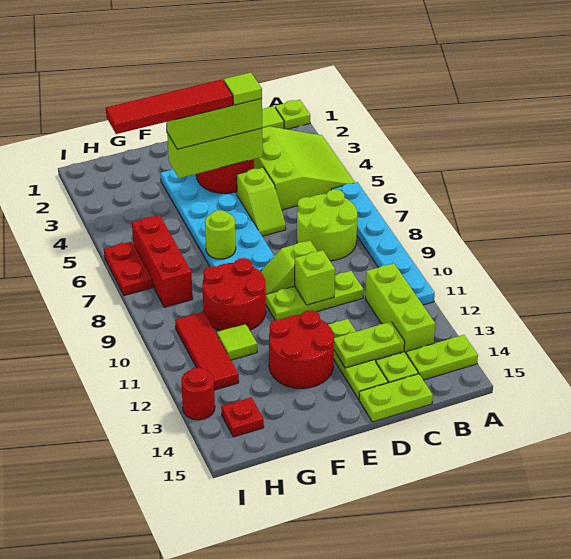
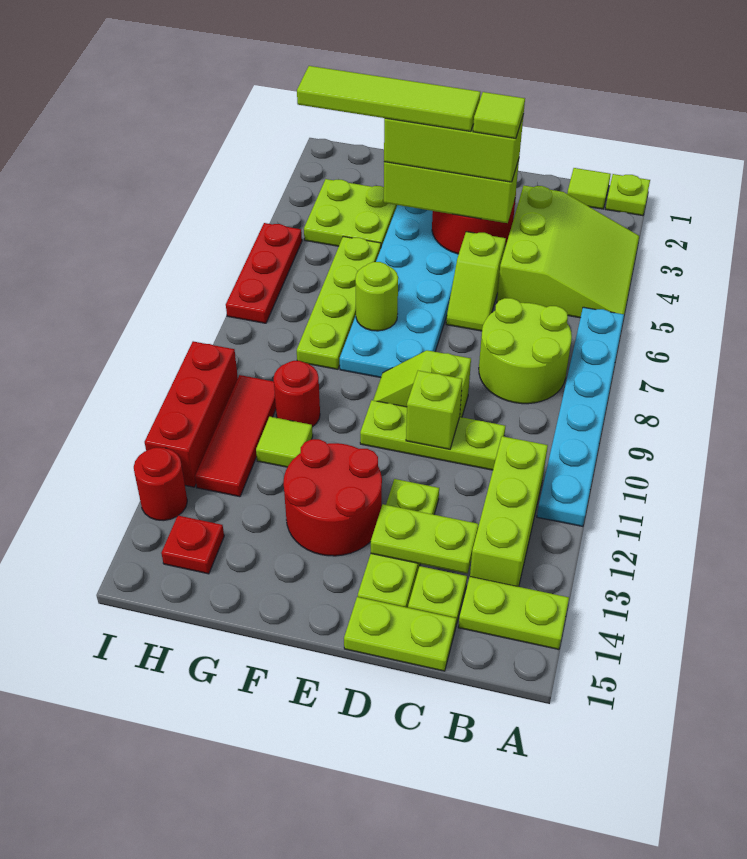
red 1x4 tile [106,80,233,134] -> lime 1x4 tile [297,66,480,131]
red 2x2 round brick [202,258,266,331] -> red 1x1 round brick [274,361,320,427]
none -> lime 2x2 plate [304,179,397,247]
none -> lime 1x4 plate [297,236,381,369]
red 1x3 brick [132,215,193,307] -> red 1x3 brick moved to [145,341,238,487]
red 1x2 plate [104,242,152,296] -> red 1x3 plate [226,223,302,323]

